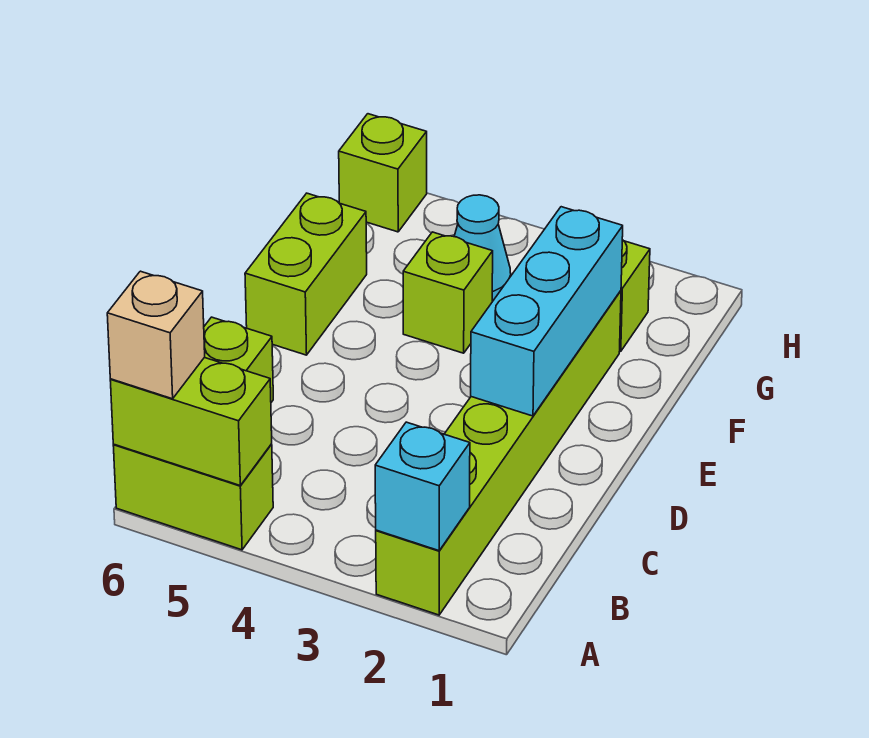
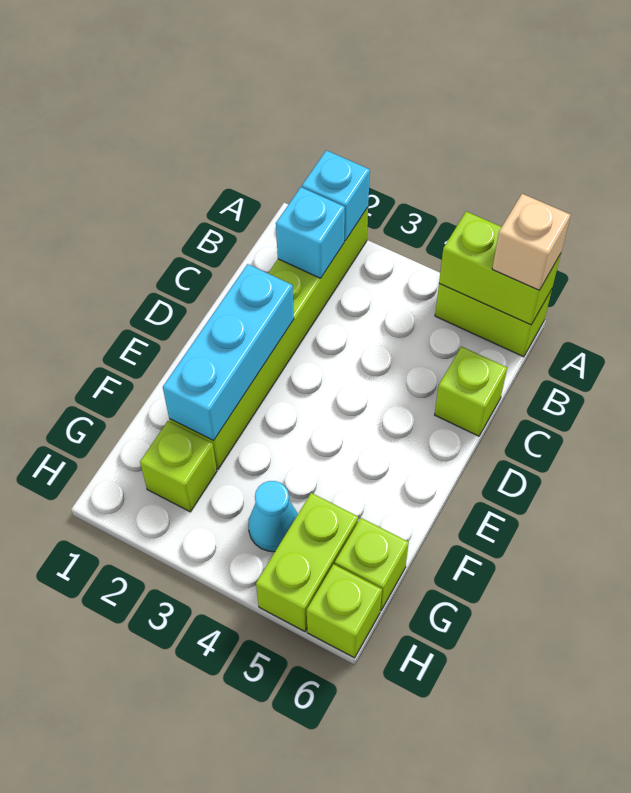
none -> cyan 1x1 brick [276,187,345,278]
lime 1x2 brick [245,193,367,355] -> lime 1x2 brick moved to [256,493,358,631]
lime 1x1 brick [403,232,493,353] -> lime 1x1 brick moved to [335,518,409,611]

